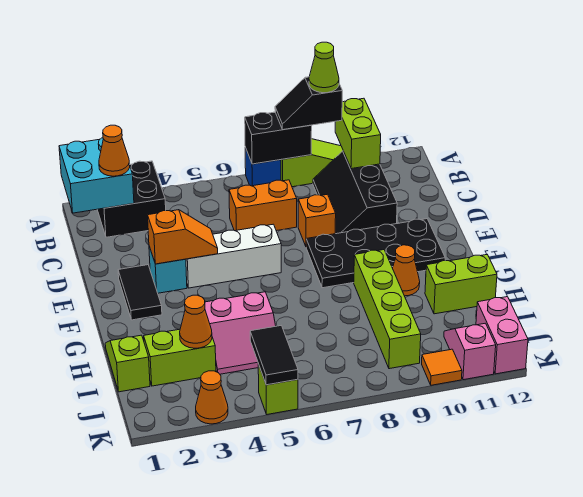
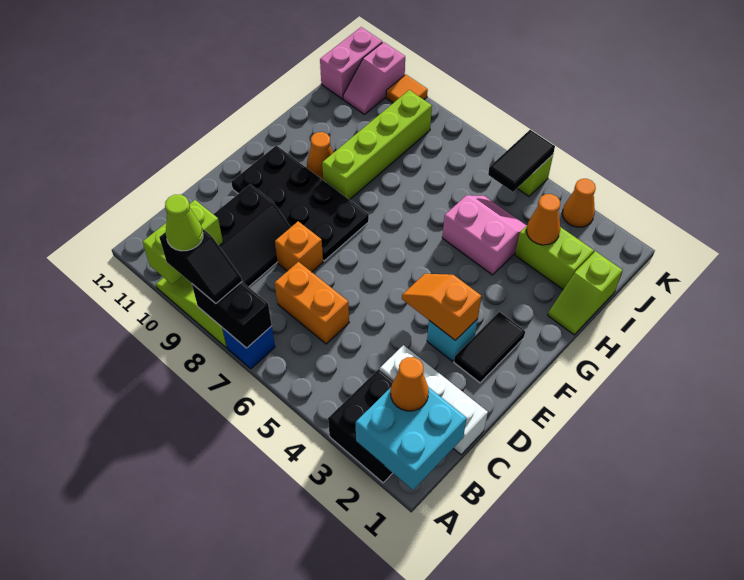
white 1x3 brick [186,224,281,288] -> white 1x3 brick moved to [380,345,488,455]
lime 1x2 brick [425,255,497,314] -> none

